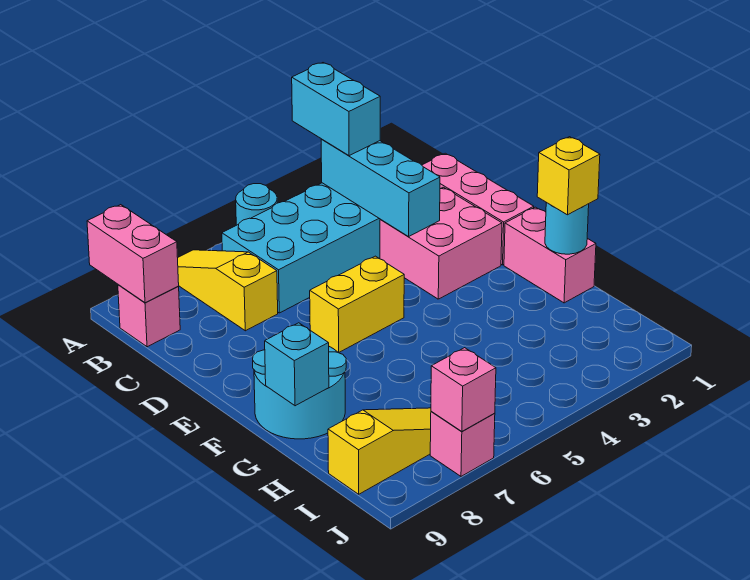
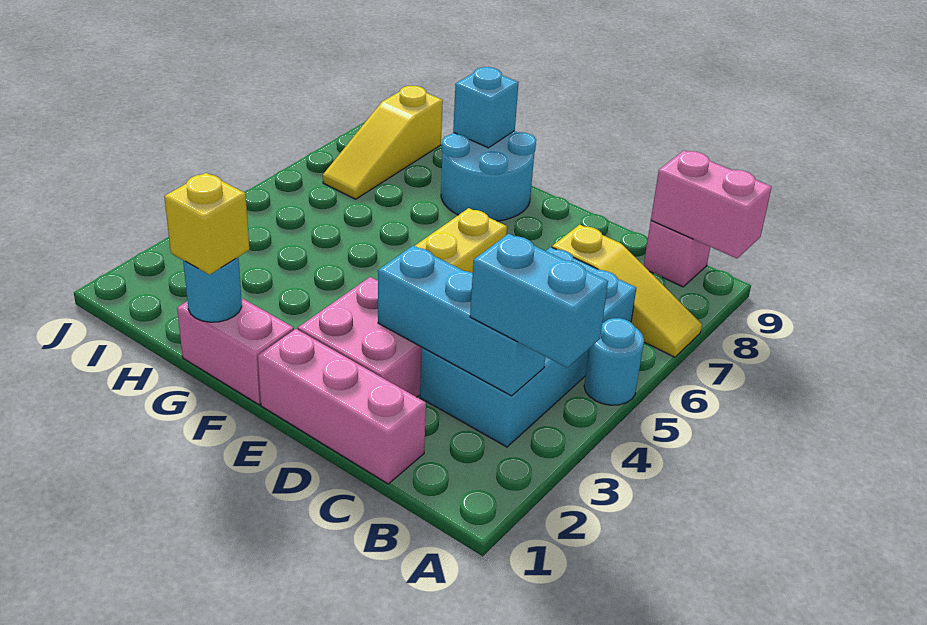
pink 1x1 brick [430,411,495,476] -> none
pink 1x1 brick [431,348,496,431] -> none

